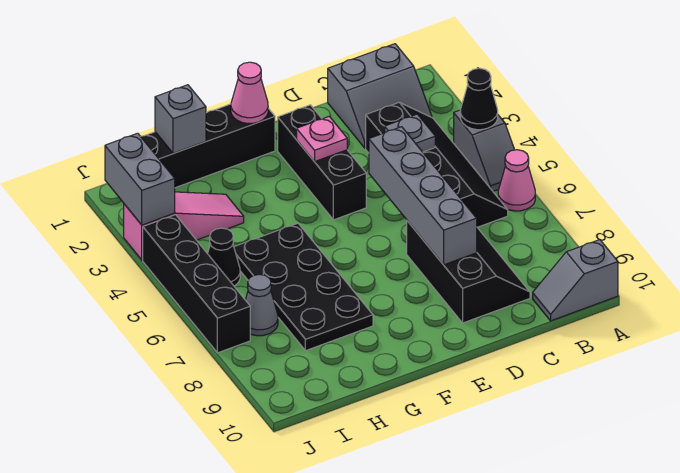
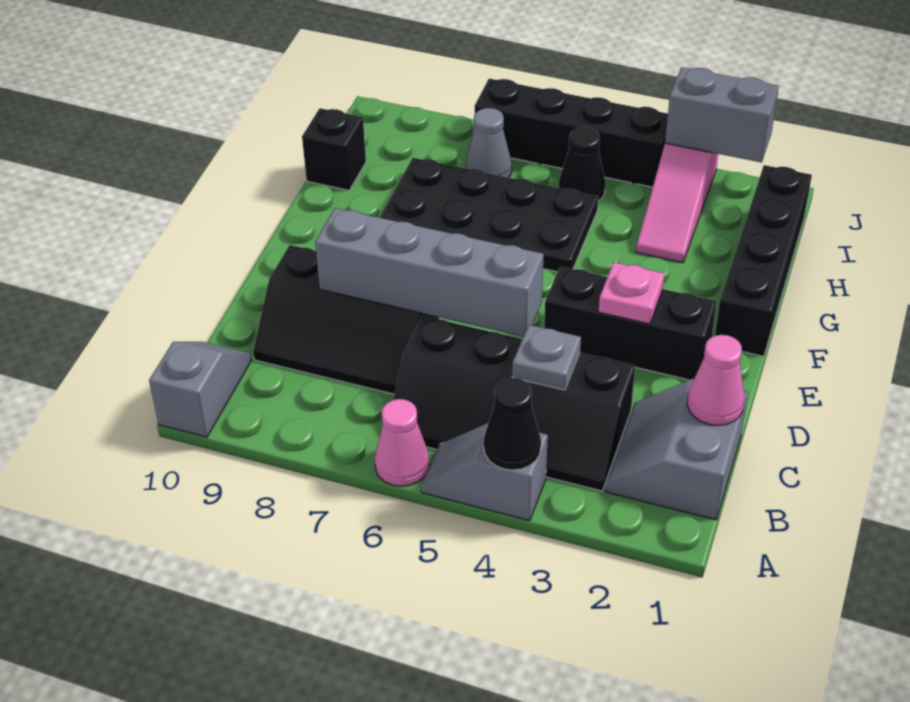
pink 1x1 cone [231,62,268,123] -> pink 1x1 cone moved to [687,335,744,425]
grey 1x1 brick [155,85,206,153] -> none
none -> black 1x1 brick [302,108,366,190]

